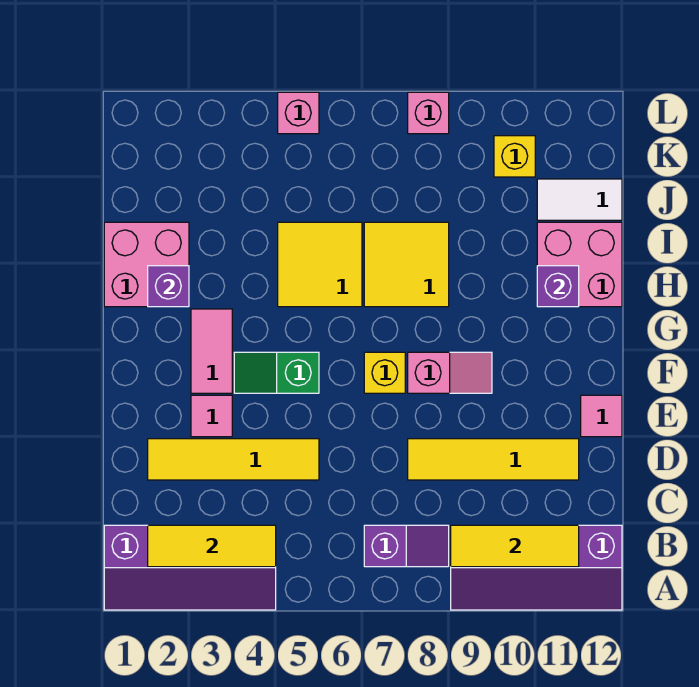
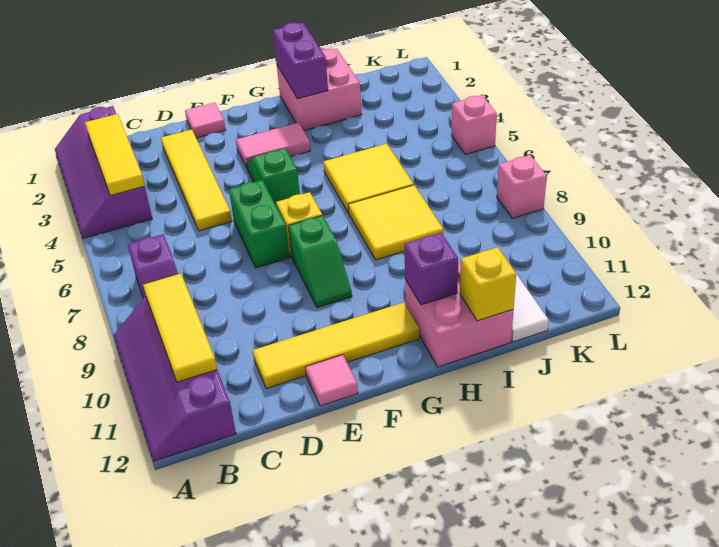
yellow 1x4 tile [408,439,579,480] -> yellow 1x4 tile turned to [253,302,419,389]
pink 1x1 tile [191,395,232,437] -> pink 1x1 tile moved to [185,103,226,138]
none -> green 1x2 brick [229,180,290,268]
pink 1x2 slope [408,352,492,393] -> green 1x2 slope [288,215,352,308]
purple 1x1 brick [148,266,189,307] -> purple 1x2 brick [273,22,328,99]
yellow 1x1 brick [494,136,535,177] -> yellow 1x1 brick moved to [460,247,516,321]

